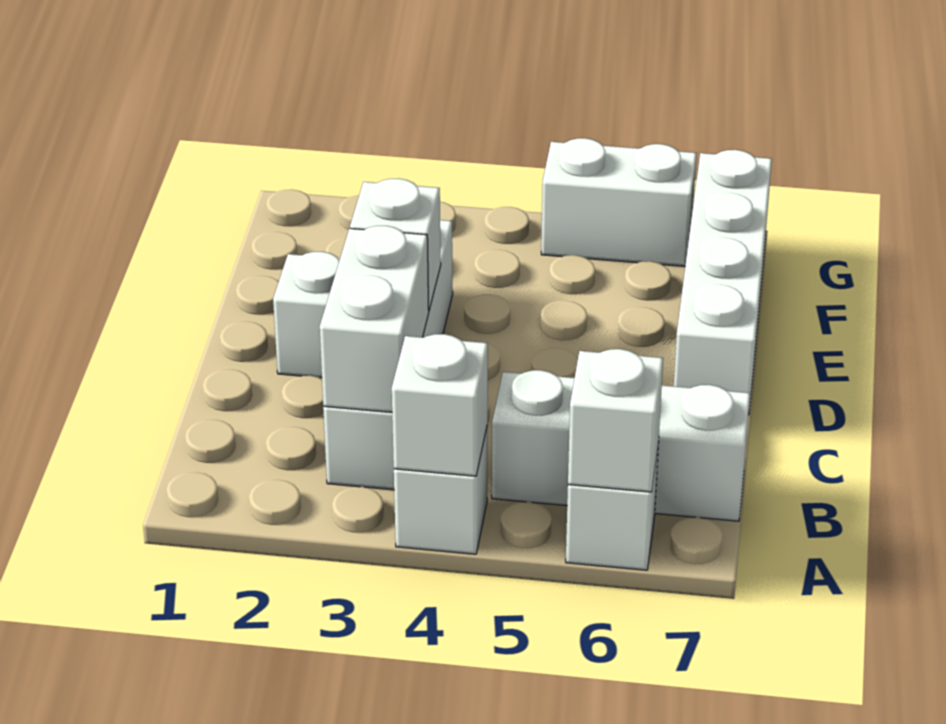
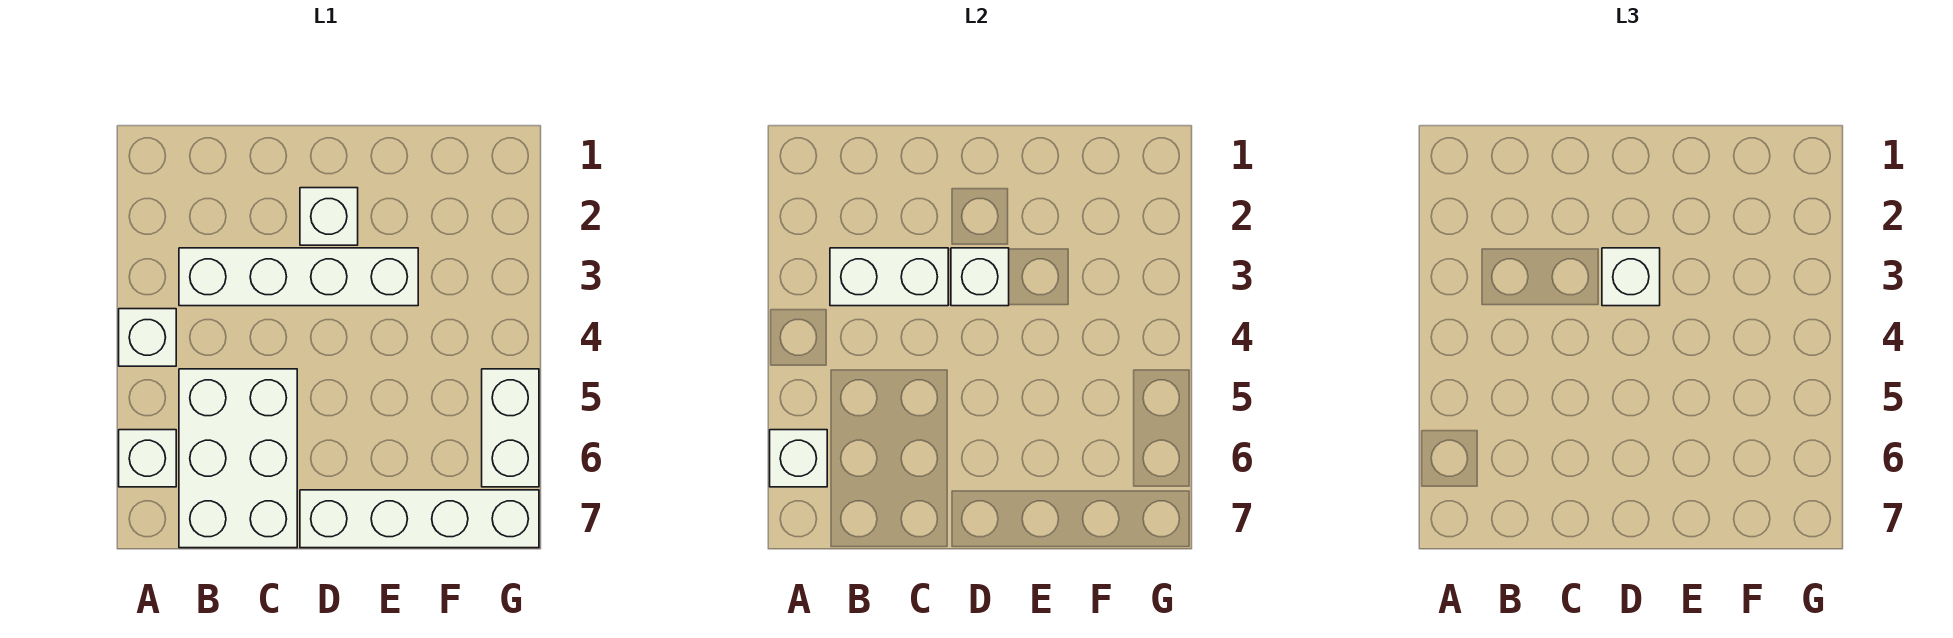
white 1x1 brick [392,334,488,476] -> white 1x1 brick moved to [1602,248,1660,306]
white 1x3 brick [492,370,750,521] -> white 2x3 brick [179,369,297,548]

